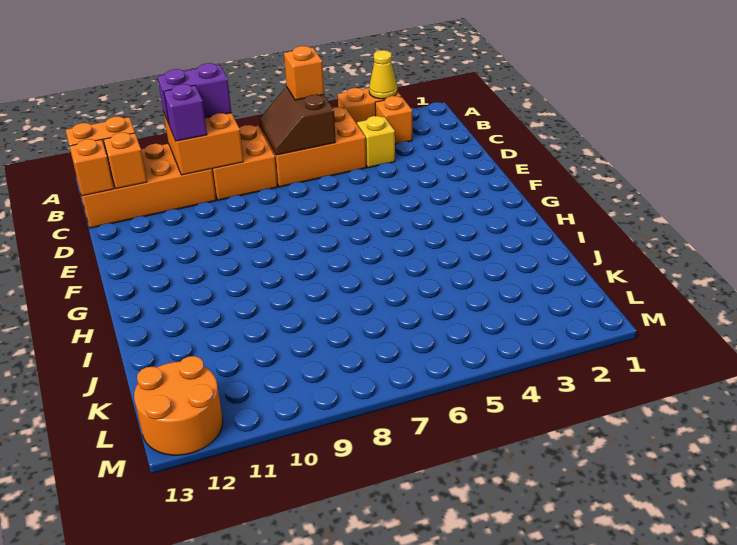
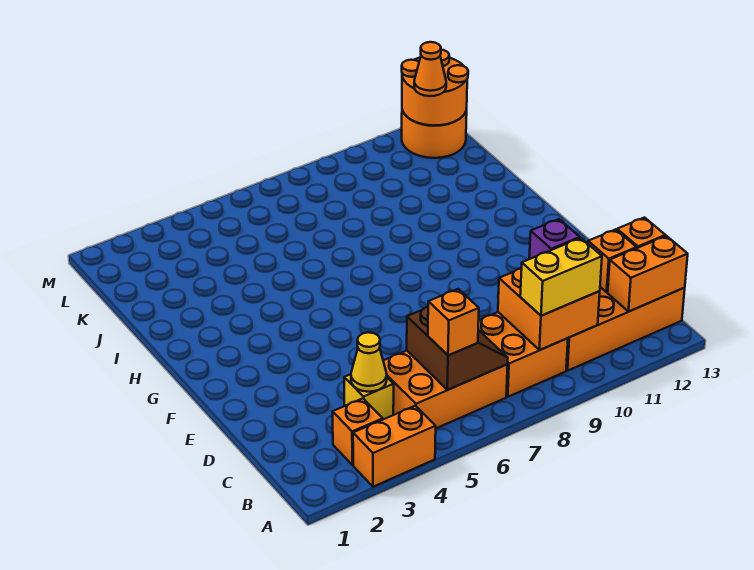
yellow 1x1 cone [369,50,397,99] -> yellow 1x1 cone moved to [351,332,387,392]
purple 1x2 brick [157,63,232,124] -> yellow 1x2 brick [520,238,602,316]
none -> orange 2x2 round brick [402,50,468,126]
none -> orange 1x1 cone [414,42,446,96]

